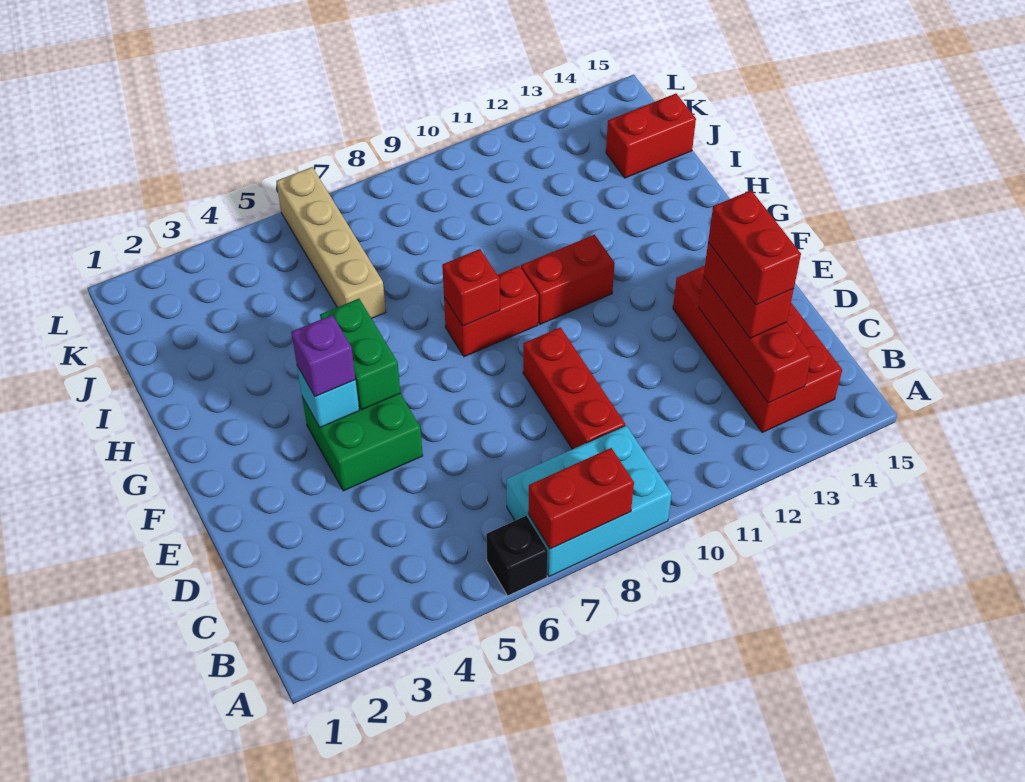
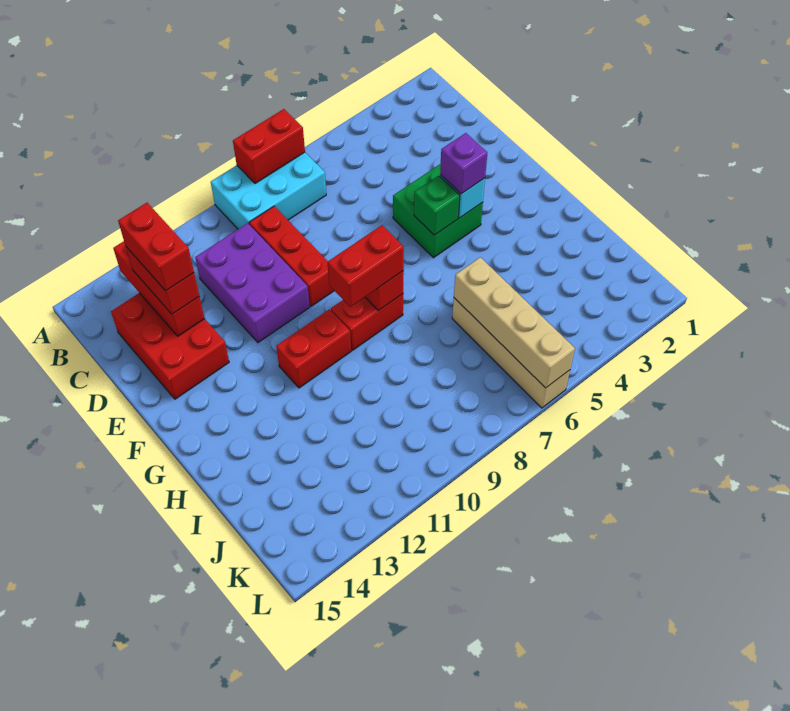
black 1x1 brick [486,516,548,596] -> none
red 2x4 brick [673,266,842,433] -> red 2x3 brick [111,293,229,399]
none -> purple 2x3 brick [195,223,310,343]
green 1x2 brick [320,299,400,410] -> green 1x1 brick [414,176,460,235]
none -> tan 1x4 brick [454,257,575,388]
red 1x2 brick [606,94,696,178] -> red 1x2 brick moved to [328,225,404,307]

